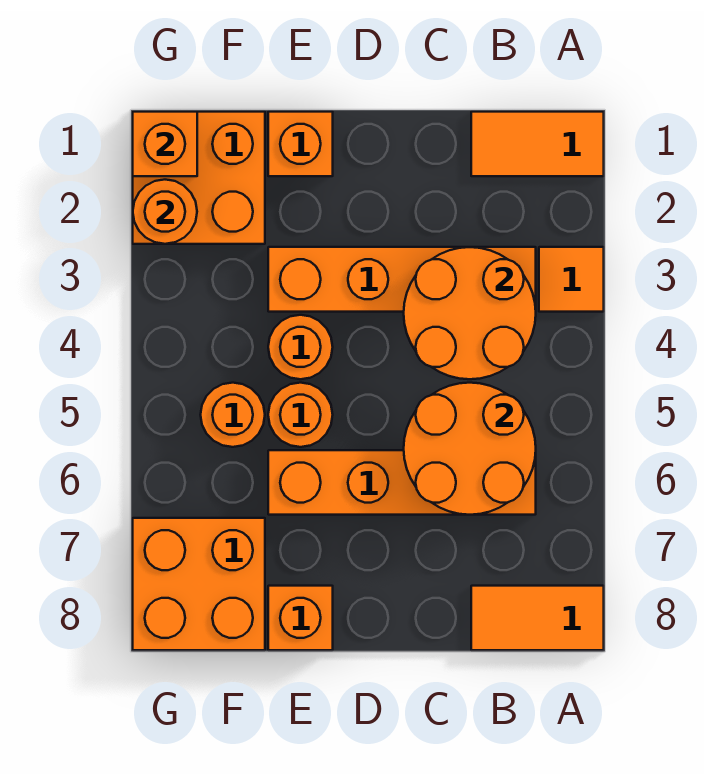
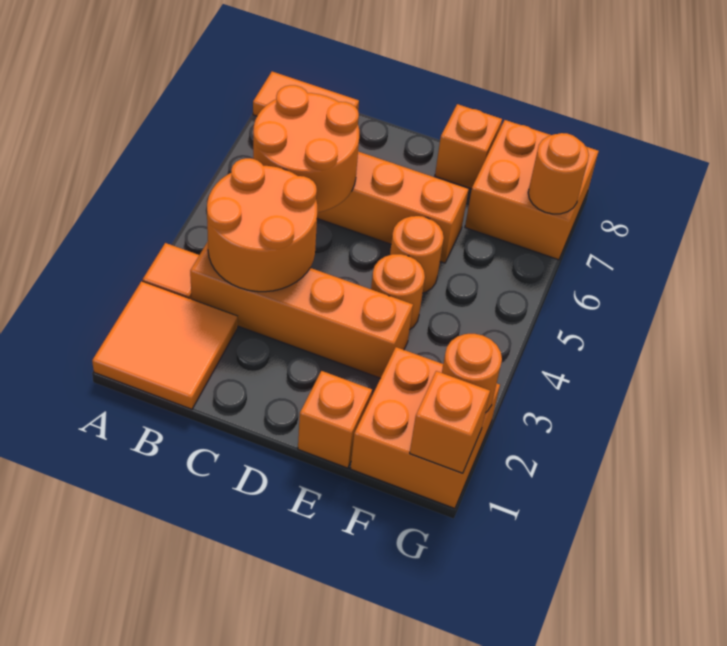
orange 1x2 tile [471,112,604,176] -> orange 2x2 tile [92,281,238,409]
orange 1x1 round brick [201,383,265,447] -> orange 1x1 round brick moved to [528,133,589,214]

